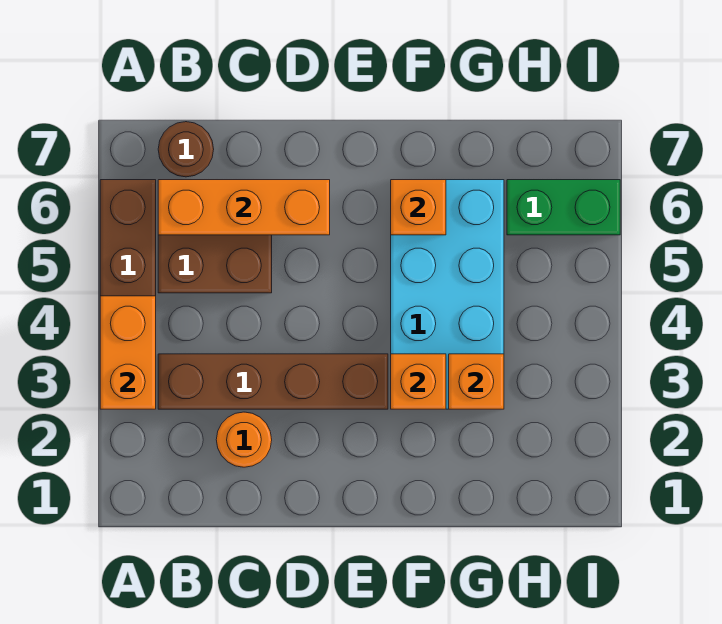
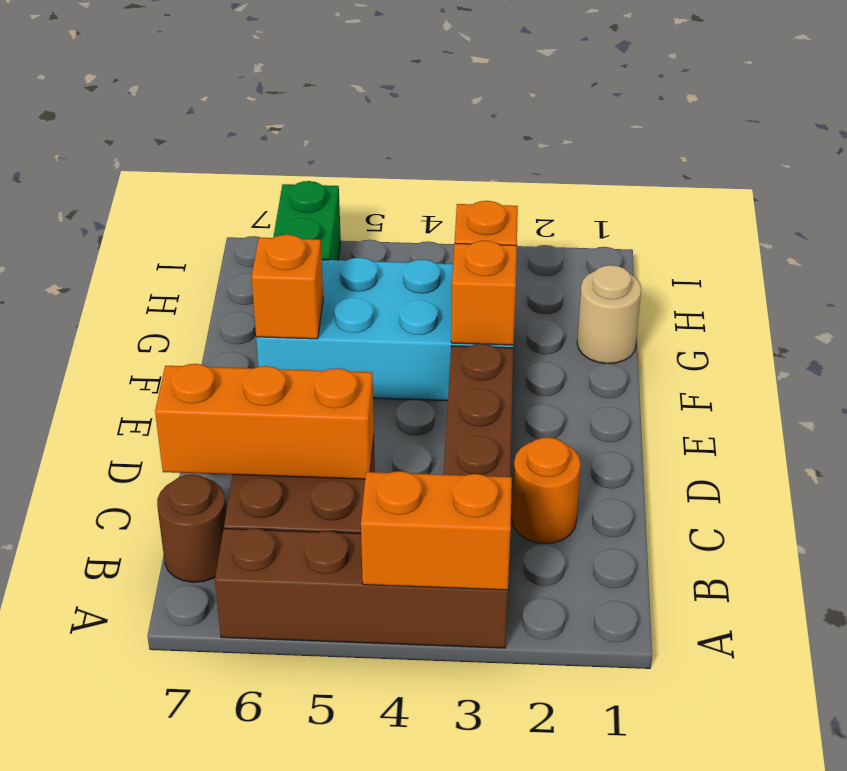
orange 1x3 brick [158,180,330,235] -> orange 1x3 brick turned to [155,364,374,479]
none -> tan 1x1 round brick [577,265,641,364]

